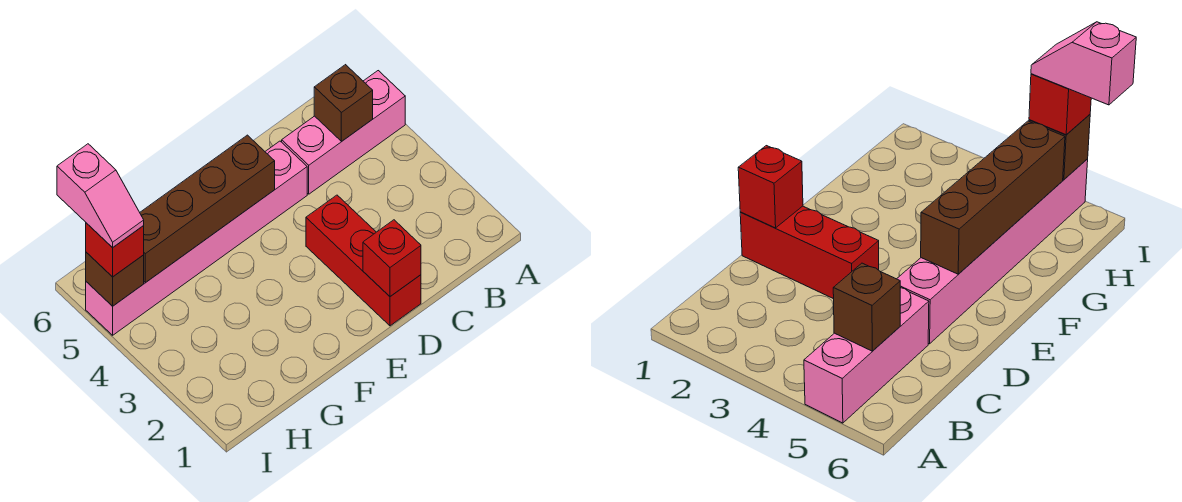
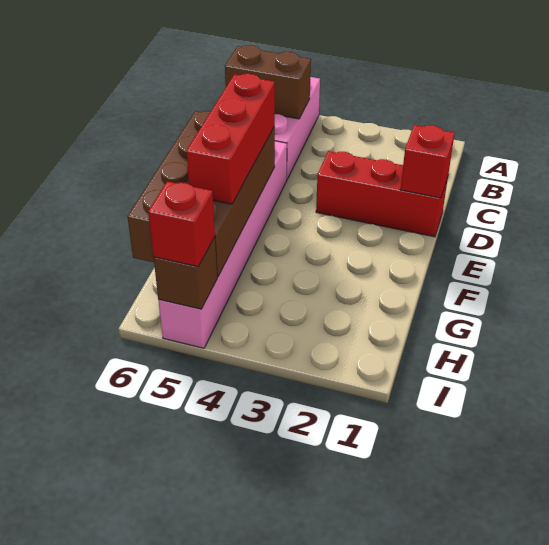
brown 1x1 brick [314,65,373,141] -> brown 1x2 brick [225,45,311,119]
brown 1x4 brick [140,135,275,283] -> brown 2x4 brick [127,111,275,277]
none -> red 1x3 brick [186,74,275,204]
pink 1x2 slope [57,144,144,248] -> none

